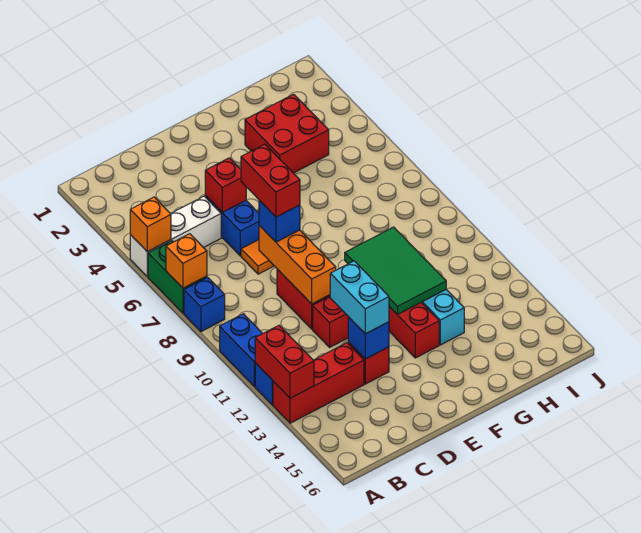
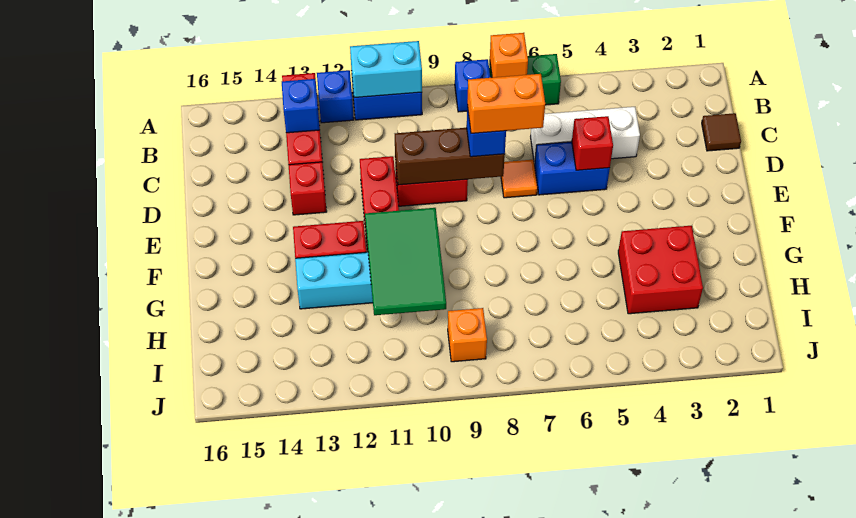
white 1x3 brick [130,196,221,277] -> white 1x3 brick turned to [531,107,640,165]
orange 1x1 brick [130,197,171,252] -> orange 1x1 brick moved to [448,308,487,362]
red 1x2 brick [255,325,314,398] -> none
none -> brown 1x1 tile [702,113,741,151]
red 1x2 brick [241,144,300,217] -> orange 1x2 brick [467,74,545,133]
orange 1x3 brick [259,225,336,304] -> brown 1x3 brick [395,128,505,185]
cyan 1x2 brick [330,261,389,334] -> cyan 1x2 brick moved to [350,41,422,98]
blue 1x1 brick [348,317,389,359] -> blue 1x1 brick moved to [282,79,320,133]
green 2x3 tile [345,227,446,315] -> green 2x3 tile turned to [365,208,446,315]

